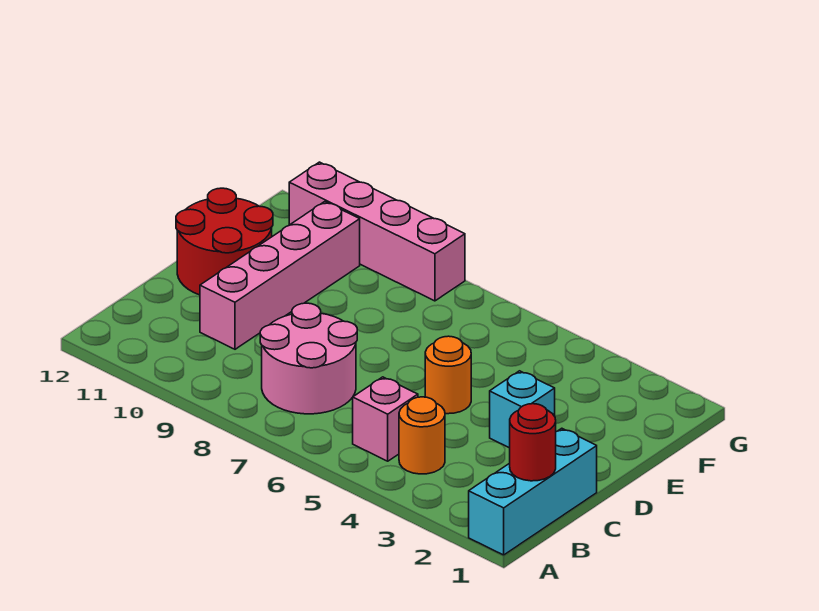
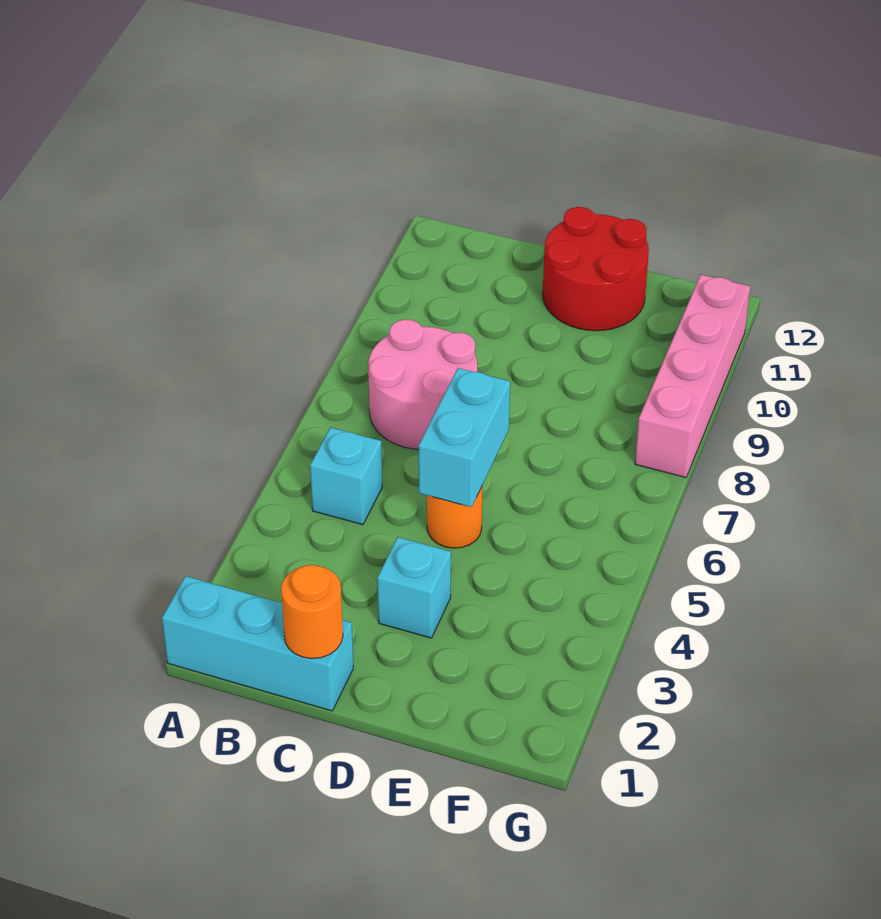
red 1x1 round brick [510,404,556,481] -> none
orange 1x1 round brick [399,397,445,474] -> orange 1x1 round brick moved to [281,565,343,659]
pink 1x1 brick [353,377,418,461] -> cyan 1x1 brick [310,428,382,525]
pink 1x4 brick [200,202,360,349] -> none
none -> cyan 1x2 brick [419,368,510,507]

